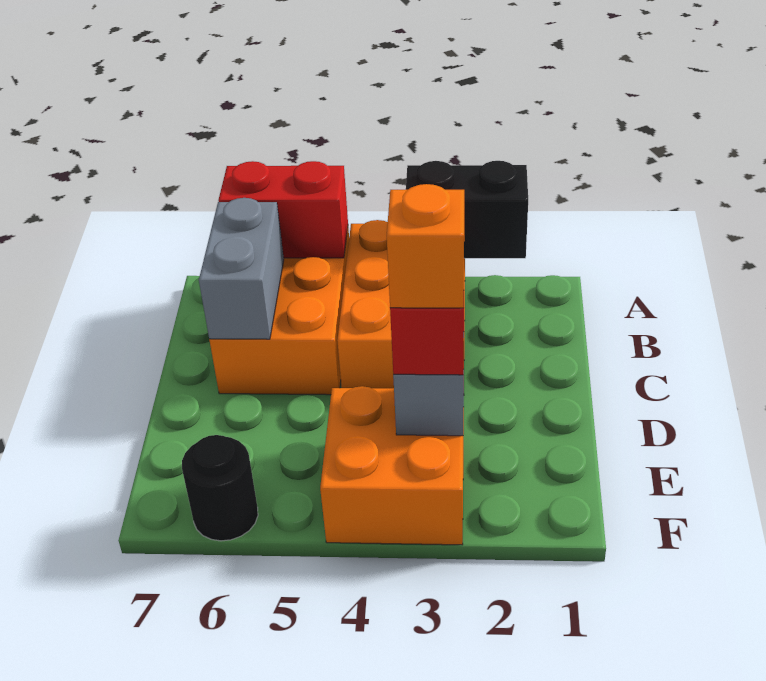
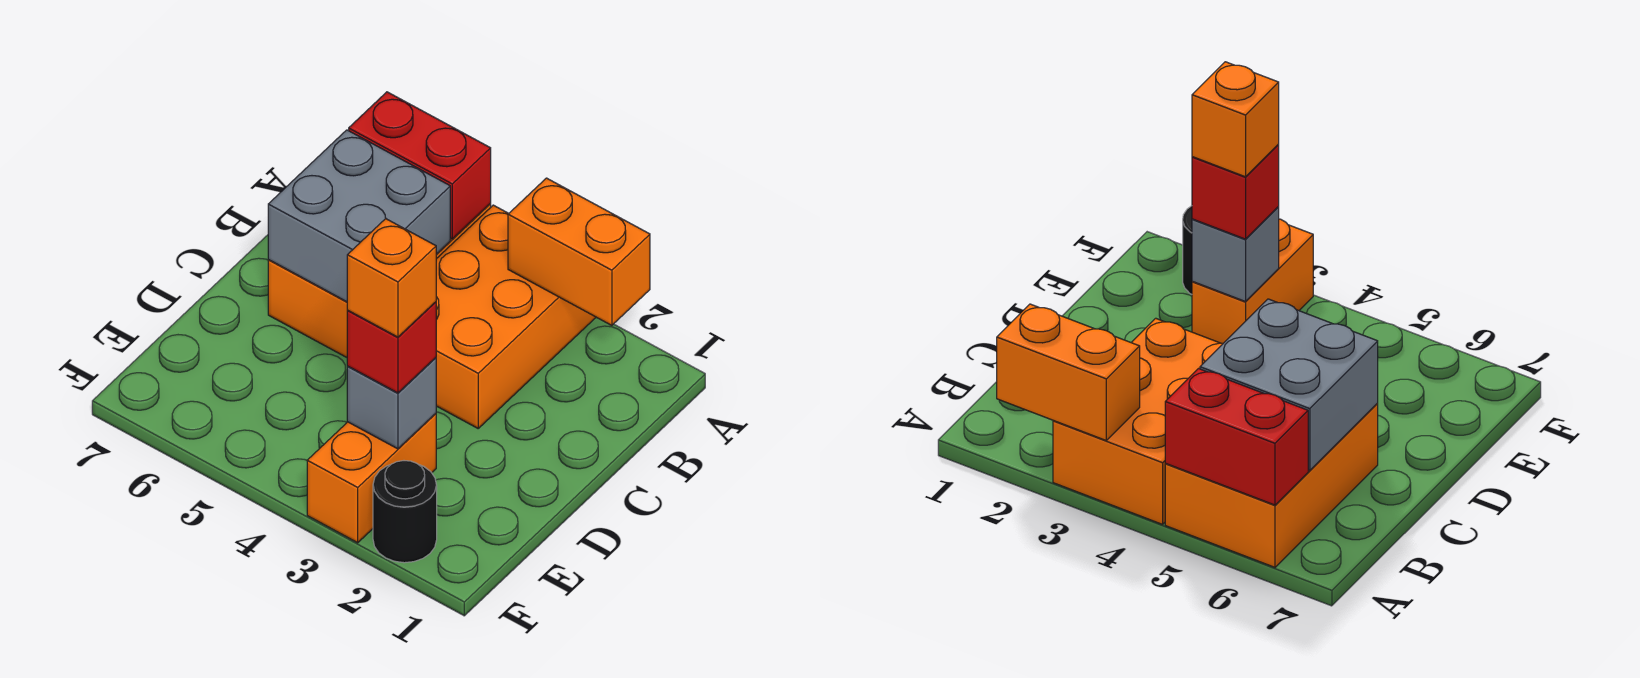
black 1x2 brick [406,161,528,258] -> orange 1x2 brick [508,178,650,325]
grey 1x2 brick [199,198,284,339] -> grey 2x2 brick [268,130,450,302]
orange 2x2 brick [320,386,464,545] -> orange 1x2 brick [307,414,436,543]
black 1x1 round brick [182,435,258,541] -> black 1x1 round brick moved to [373,461,437,563]

